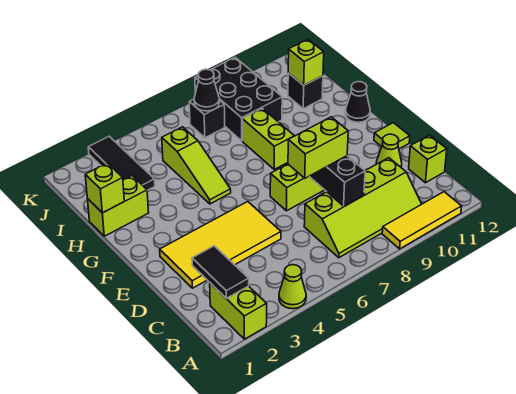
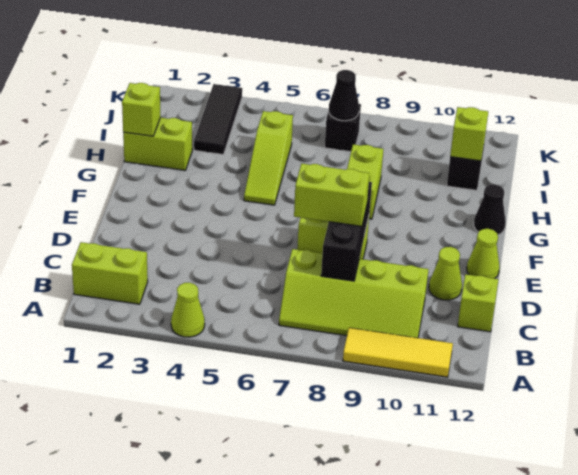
lime 1x2 brick [210,283,267,339] -> lime 1x2 brick turned to [72,242,148,304]
black 1x2 tile [192,246,249,298] -> none
yellow 2x4 tile [160,202,281,288] -> none
lime 1x1 tile [374,123,410,149] -> lime 1x1 cone [467,229,500,279]
black 2x3 brick [195,57,282,141] -> none

